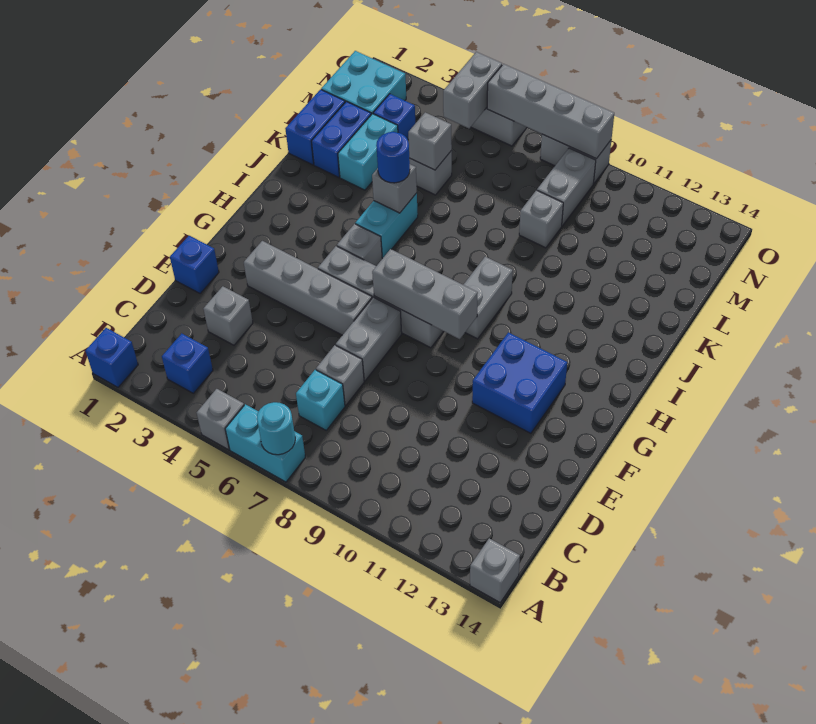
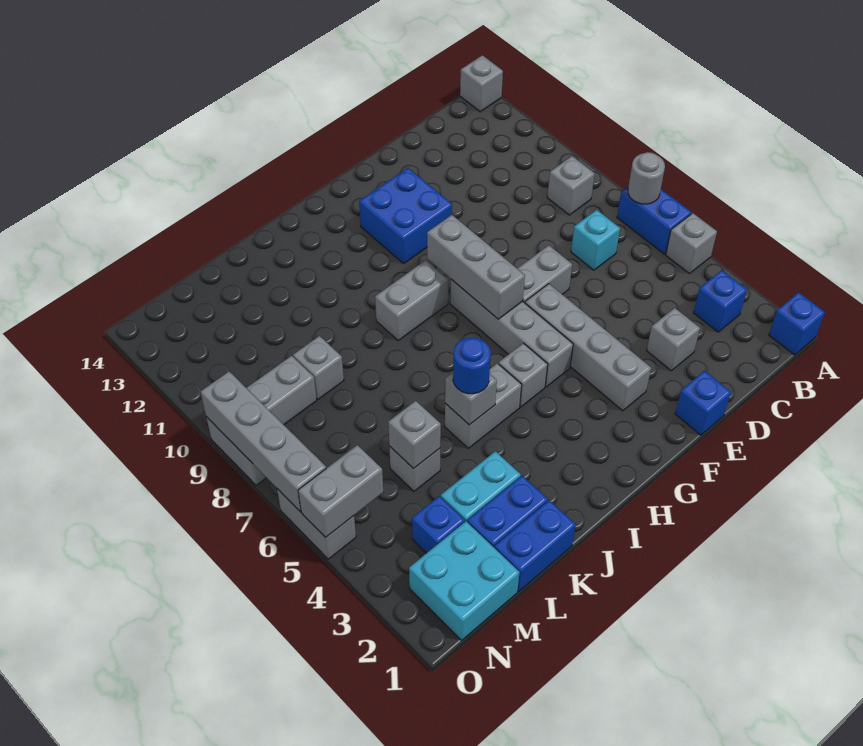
cyan 1x2 brick [225,404,305,482] -> blue 1x2 brick [617,187,691,254]
cyan 1x1 round brick [257,402,295,455] -> grey 1x1 round brick [628,152,665,204]
grey 1x1 brick [316,345,364,405] -> grey 1x1 brick moved to [547,156,595,215]
cyan 1x2 brick [355,193,418,259] -> grey 1x2 brick [445,363,522,448]

